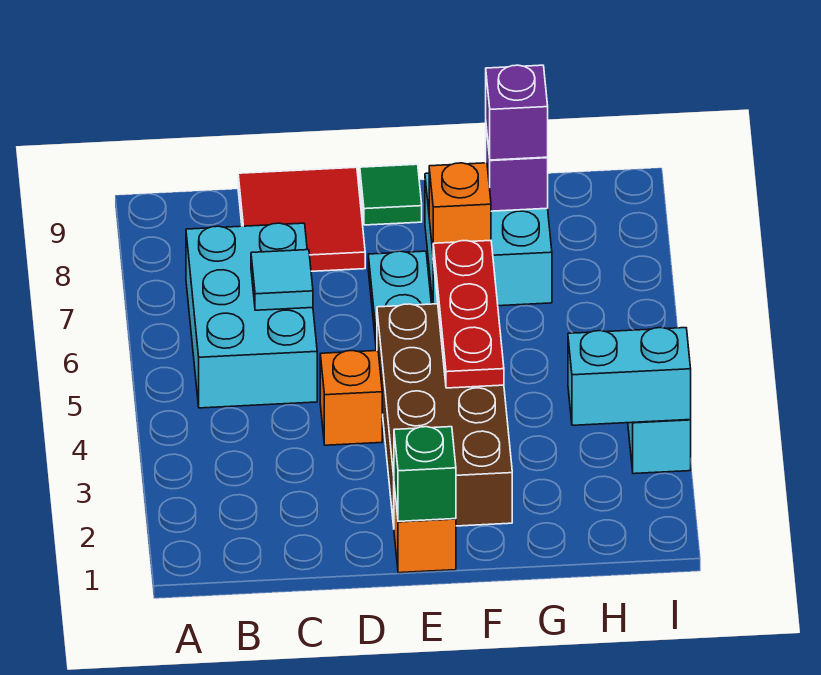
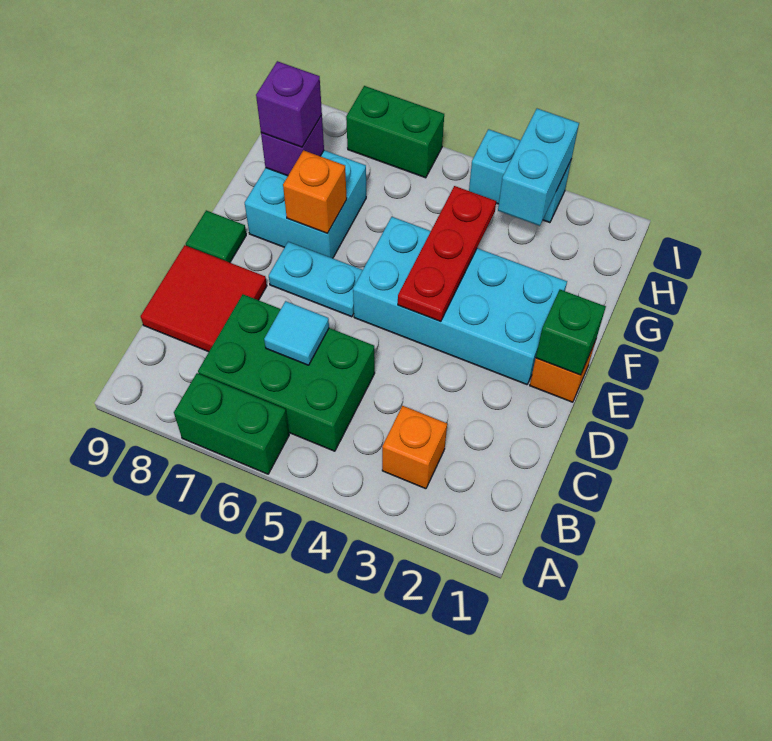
none -> green 1x2 brick [174,373,289,474]
cyan 2x3 brick [186,223,317,408] -> green 2x3 brick [198,294,375,451]
orange 1x1 brick [320,350,382,445] -> orange 1x1 brick moved to [382,406,447,489]
brown 2x4 brick [377,304,512,526] -> cyan 2x4 brick [353,217,567,385]
red 1x3 plate [433,241,504,388] -> red 1x3 plate turned to [398,186,496,322]
none -> green 1x2 brick [346,86,444,178]

